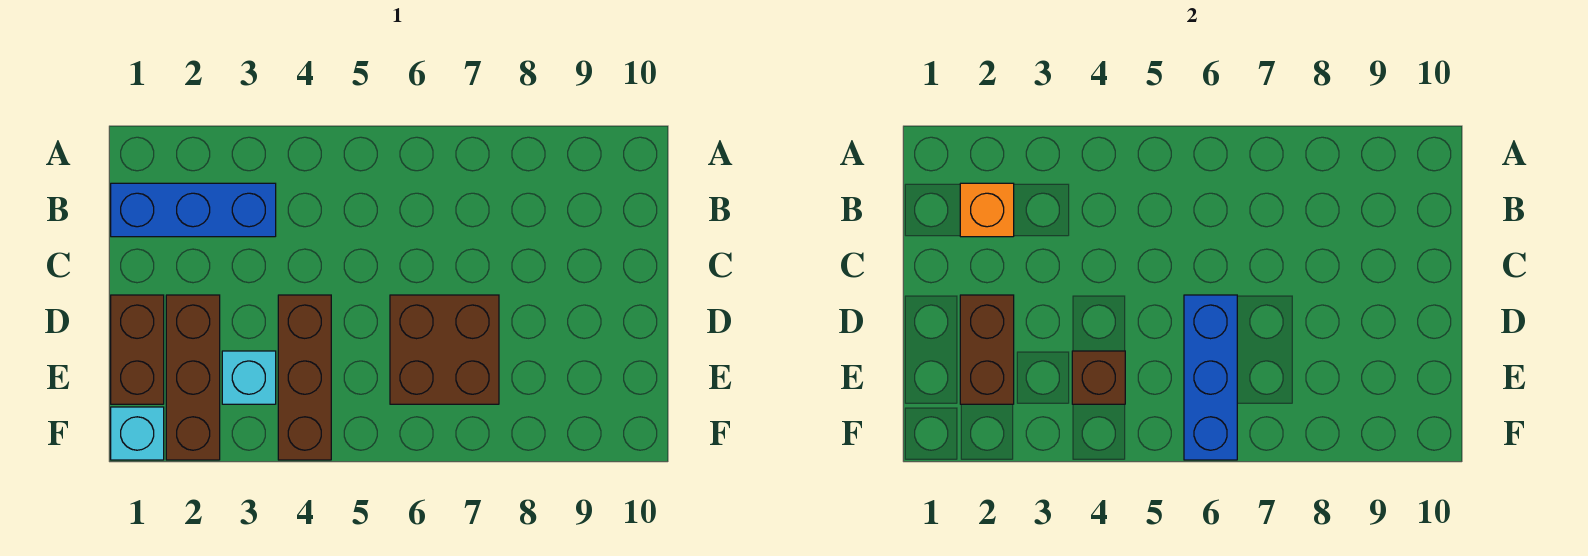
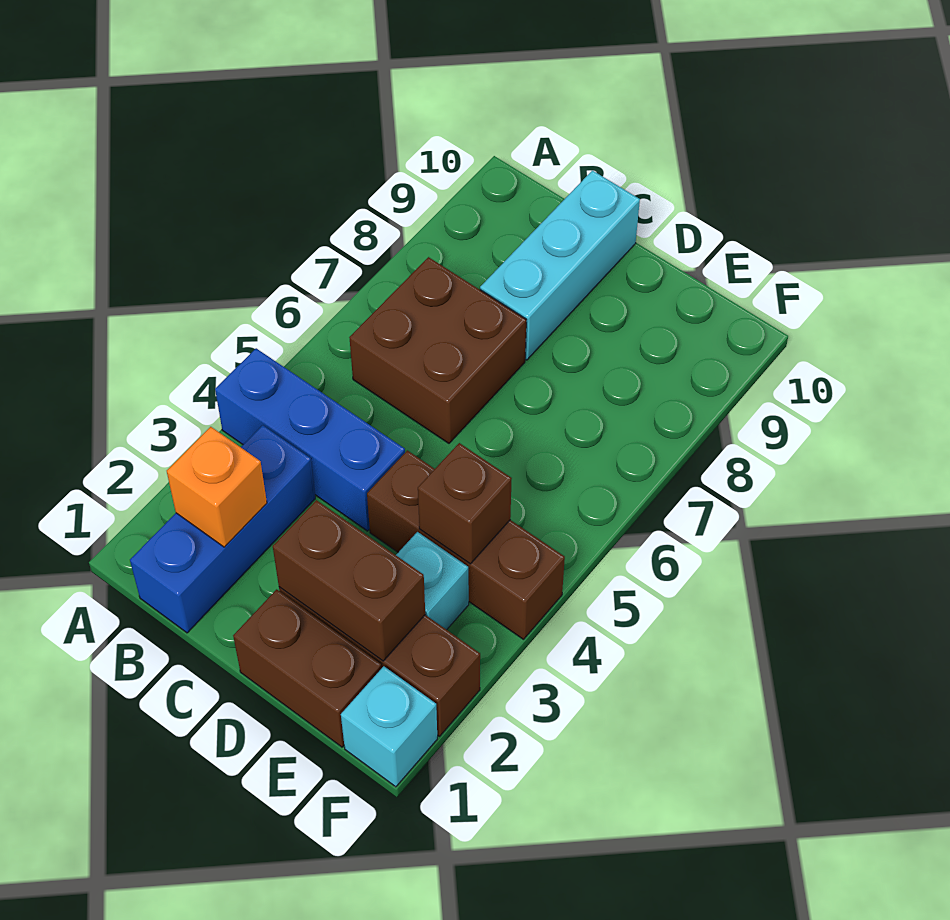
none -> cyan 1x3 brick [480,170,640,360]
brown 2x2 brick [390,295,499,404] -> brown 2x2 brick moved to [349,257,526,443]
blue 1x3 brick [1184,295,1237,460] -> blue 1x3 brick moved to [215,348,405,531]

